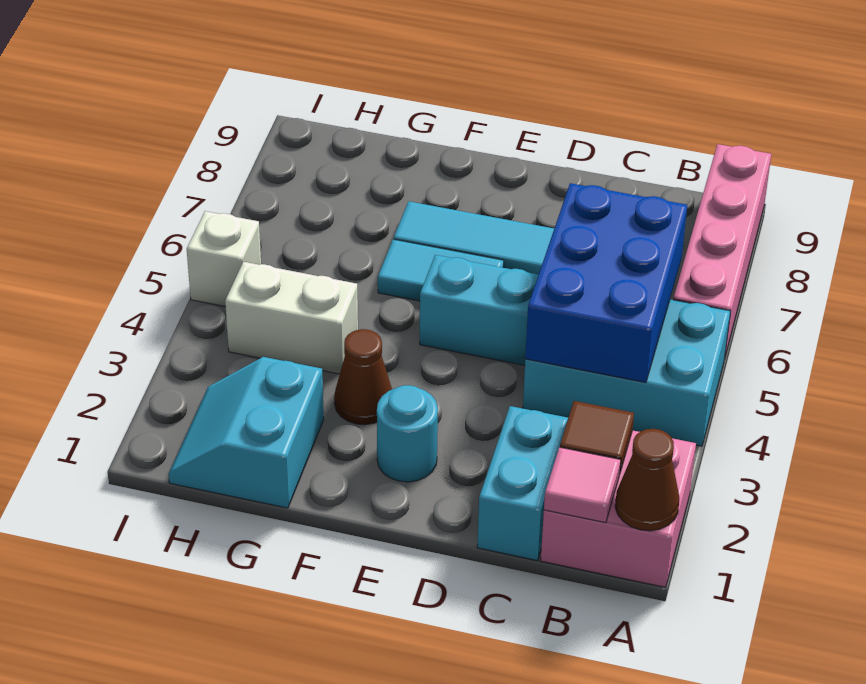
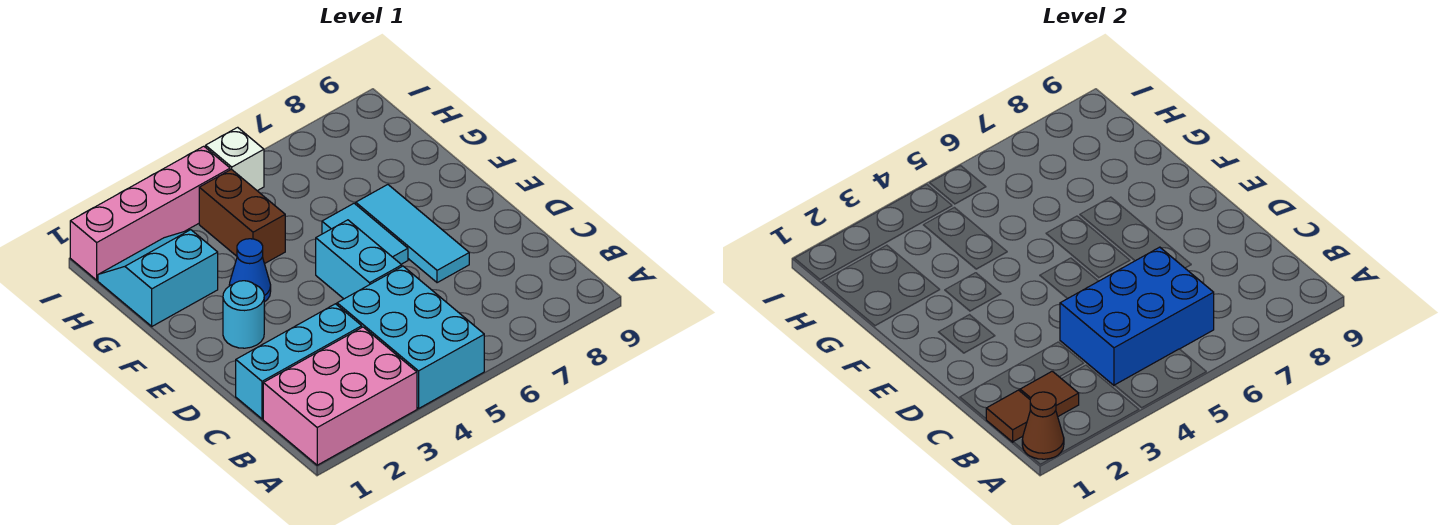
pink 2x2 brick [541,430,696,587] -> pink 2x3 brick [263,327,417,465]
pink 1x4 brick [673,144,771,359] -> pink 1x4 brick moved to [70,146,230,280]
pink 1x1 tile [544,447,621,523] -> brown 1x1 tile [986,390,1030,442]
cyan 1x2 brick [477,406,568,560] -> cyan 1x3 brick [236,304,362,419]
brown 1x1 cone [334,329,392,425] -> blue 1x1 cone [229,239,271,302]
white 1x2 brick [225,262,358,374] -> brown 1x2 brick [199,169,285,264]

